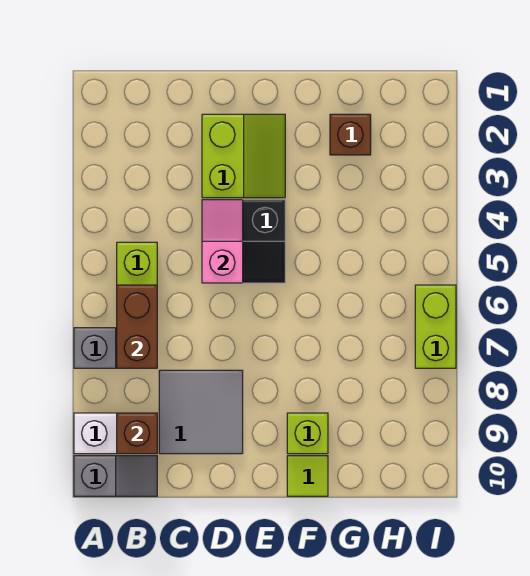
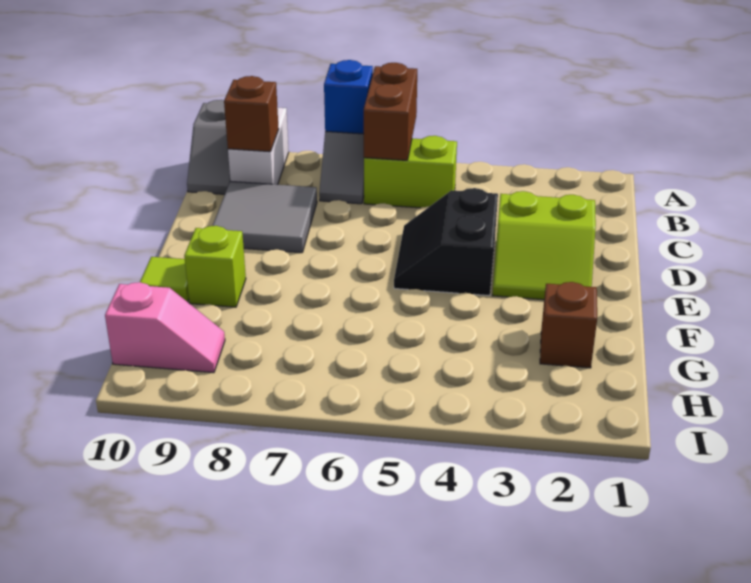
none -> blue 1x1 brick [324,60,373,134]
brown 1x2 brick [117,285,157,368] -> brown 1x2 brick turned to [364,63,417,160]
pink 1x2 slope [202,200,243,283] -> pink 1x2 slope moved to [105,282,225,373]
lime 1x2 brick [415,285,456,368] -> none

